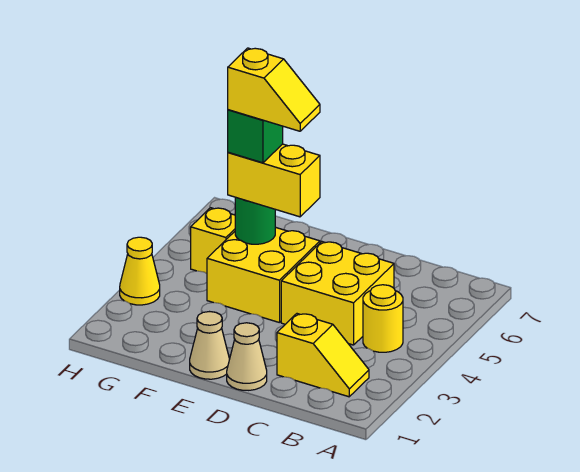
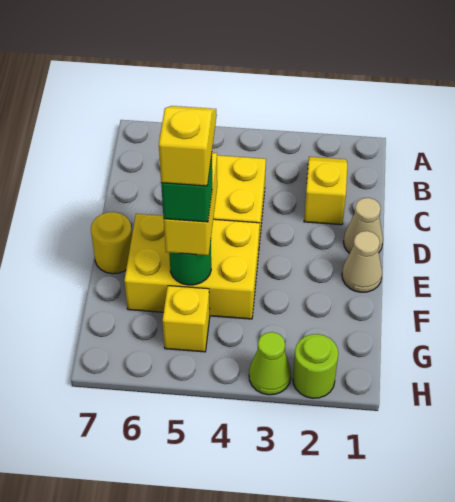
yellow 1x1 round brick [363,285,403,352] -> yellow 1x1 round brick moved to [91,212,132,274]
yellow 2x2 brick [207,227,320,323] -> yellow 2x3 brick [124,214,260,319]
none -> lime 1x1 round brick [293,334,338,398]
yellow 1x1 cone [120,237,160,305] -> lime 1x1 cone [249,332,291,395]

